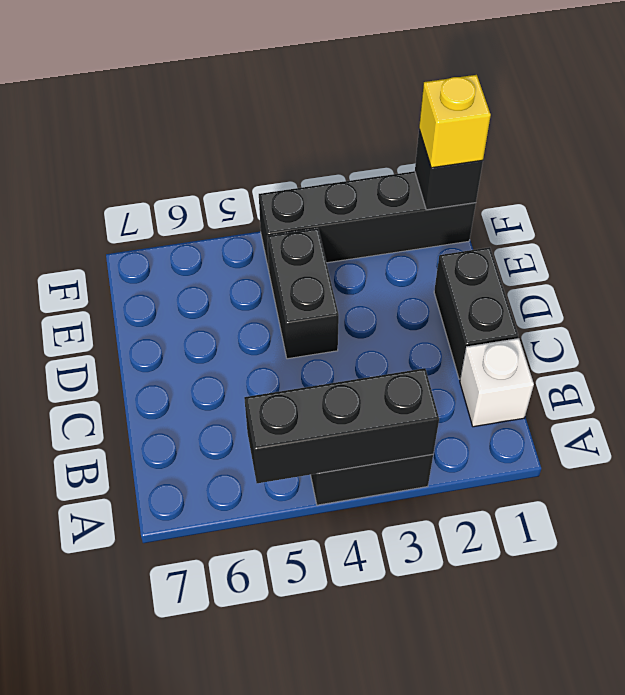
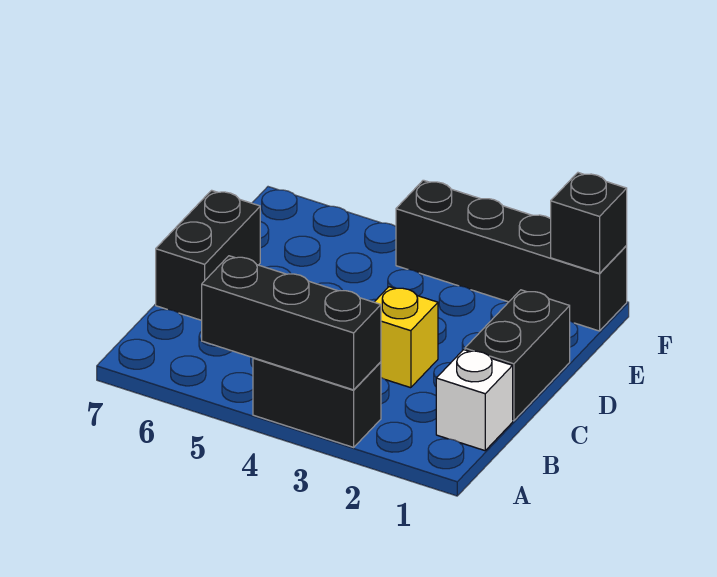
black 1x2 brick [267,228,339,359] -> black 1x2 brick moved to [156,190,260,320]
yellow 1x1 brick [419,75,491,168] -> yellow 1x1 brick moved to [375,287,438,388]

